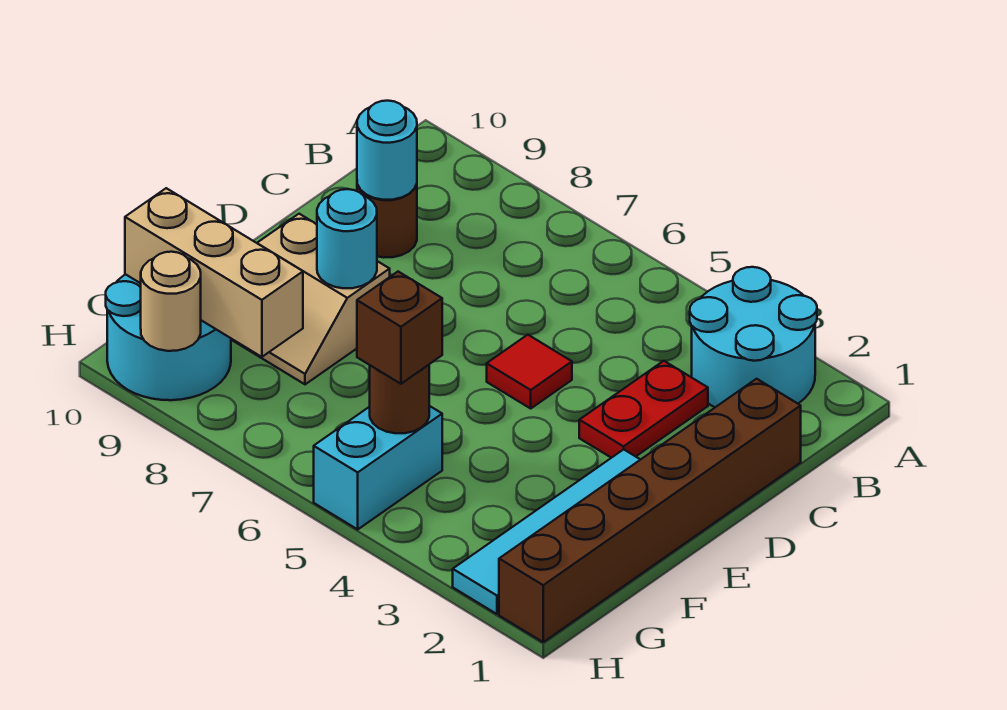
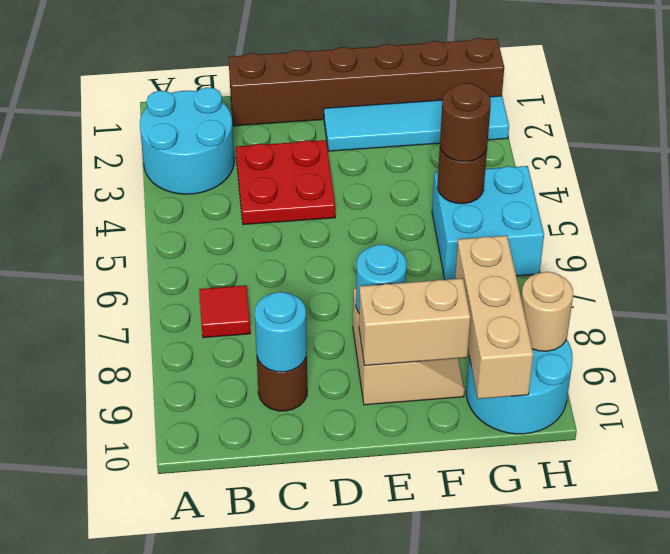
red 1x2 plate [579,361,708,458] -> red 2x2 plate [236,140,335,225]
red 1x1 tile [487,335,572,408] -> red 1x1 tile moved to [199,285,250,338]
none -> tan 1x2 brick [359,278,471,366]
cyan 1x2 brick [314,406,442,529] -> cyan 2x2 brick [432,166,544,280]
brown 1x1 brick [357,272,442,384] -> brown 1x1 round brick [440,83,491,162]

